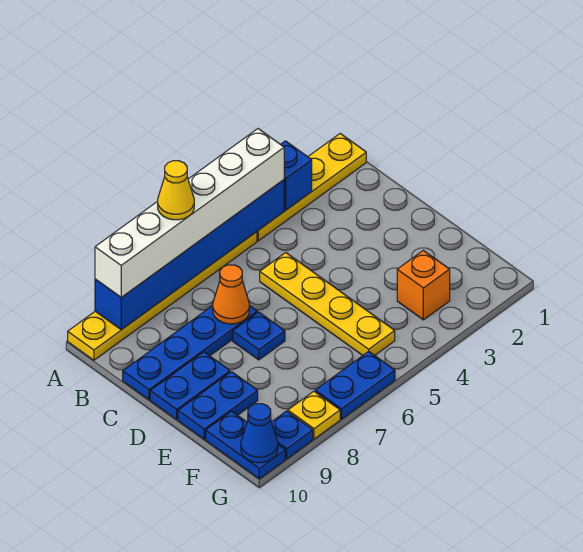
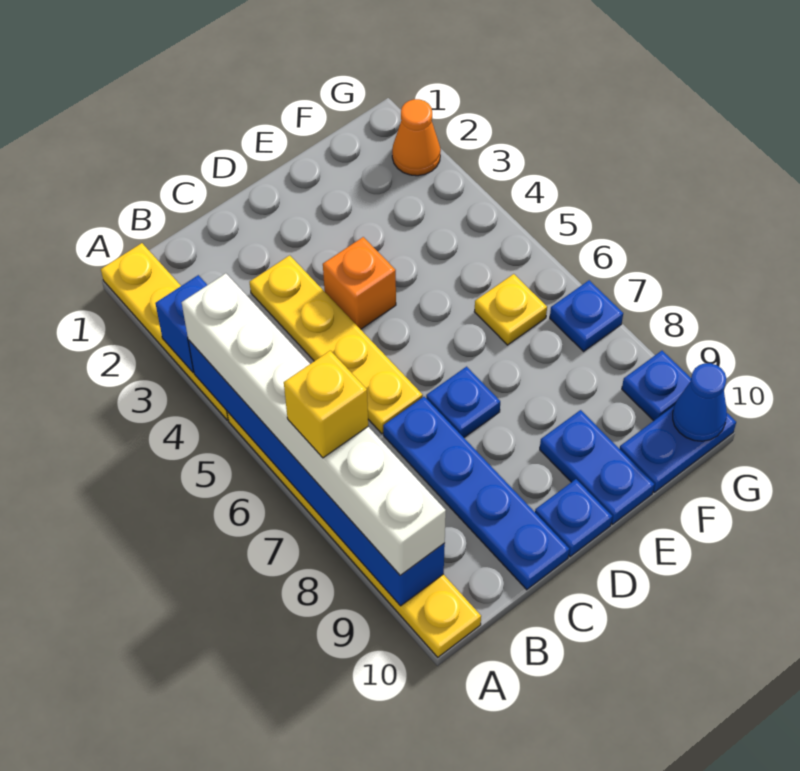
yellow 1x1 cone [158,161,194,220] -> yellow 1x1 brick [284,350,368,458]
yellow 1x4 plate [260,253,395,355] -> yellow 1x4 plate turned to [250,255,423,434]
orange 1x1 cone [213,265,249,324] -> orange 1x1 cone moved to [392,99,441,176]
blue 1x2 plate [150,352,230,419] -> blue 1x1 plate [535,479,612,557]
orange 1x1 brick [397,250,450,320] -> orange 1x1 brick moved to [323,237,396,329]
blue 1x2 plate [315,351,395,419] -> blue 1x1 plate [550,280,623,351]
yellow 1x1 plate [288,391,340,439] -> yellow 1x1 plate moved to [474,274,547,345]

